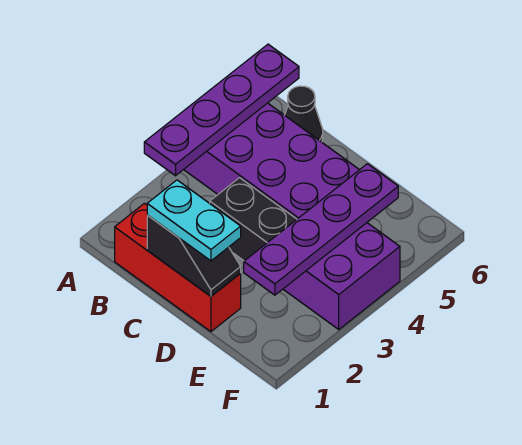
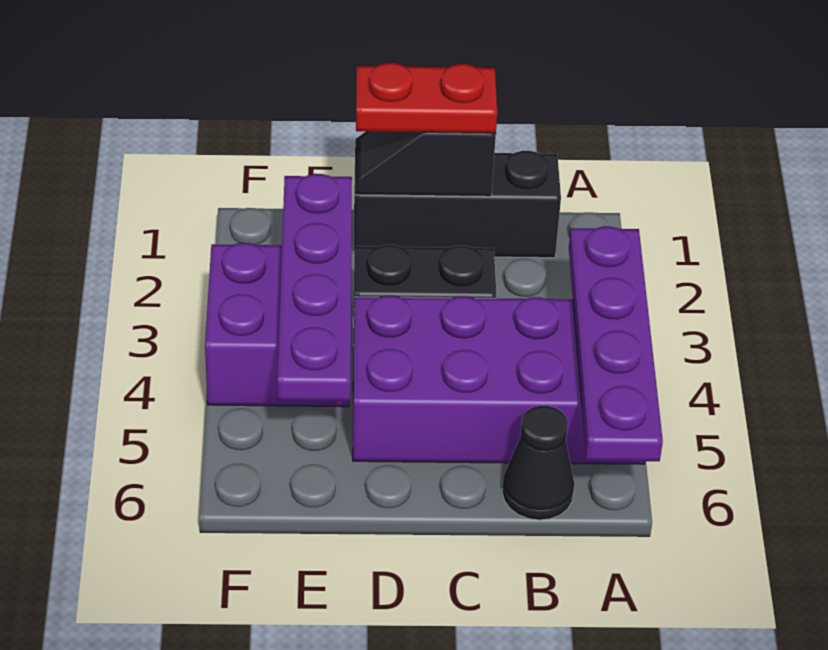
red 1x3 brick [115,203,241,332] -> black 1x3 brick [354,151,561,258]
cyan 1x2 plate [147,180,241,261] -> red 1x2 plate [356,63,497,133]

